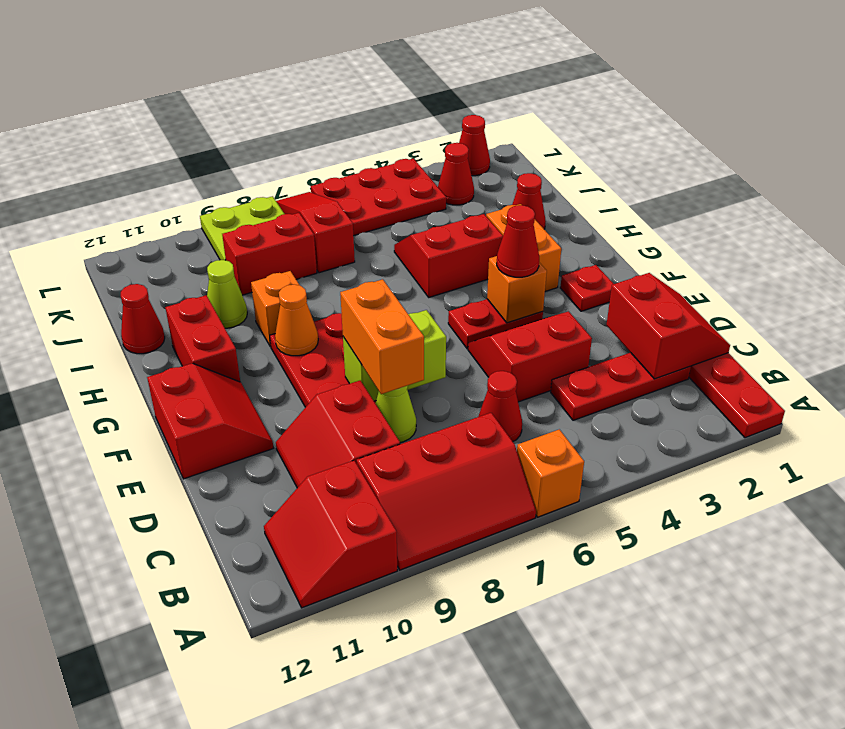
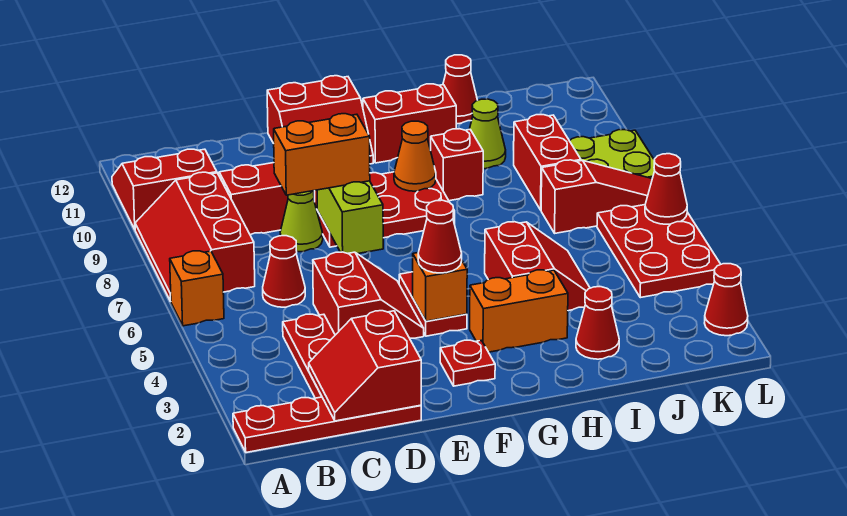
red 2x2 slope [607,273,730,379] -> red 2x2 slope turned to [309,311,421,421]
orange 1x1 brick [251,271,300,346] -> red 1x1 brick [431,129,483,201]
red 1x1 cone [438,143,474,205] -> red 1x1 cone moved to [645,154,687,224]

